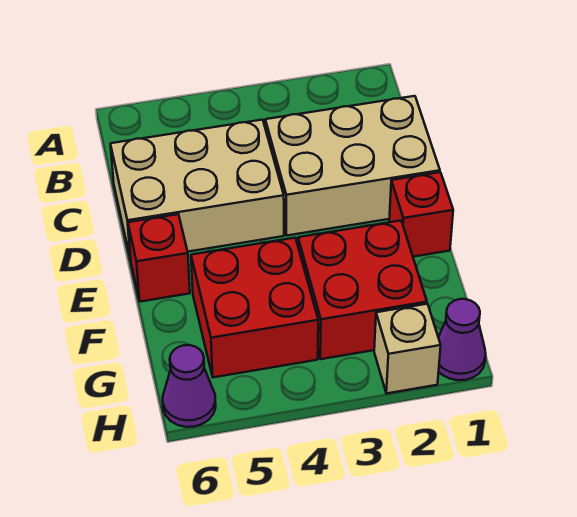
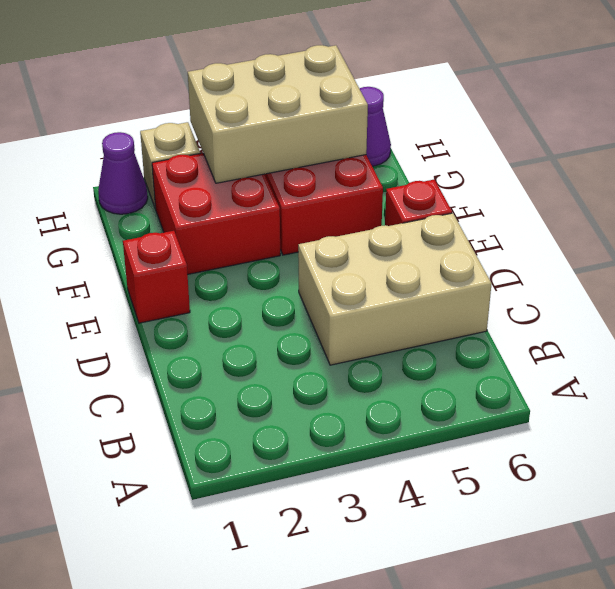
tan 2x3 brick [265,96,440,235] -> tan 2x3 brick moved to [188,45,368,183]

